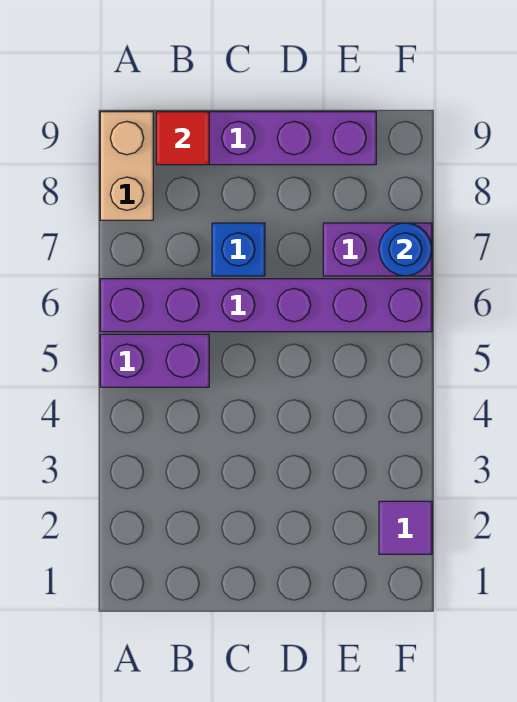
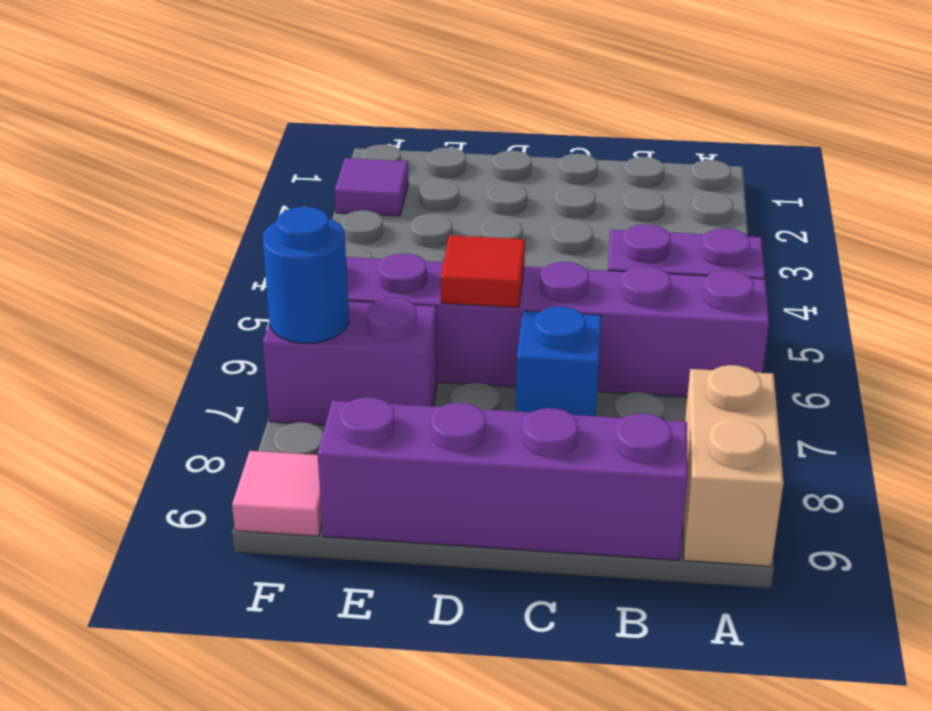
red 1x1 tile [156,112,209,165] -> red 1x1 tile moved to [441,235,525,308]
none -> pink 1x1 tile [232,451,322,536]

